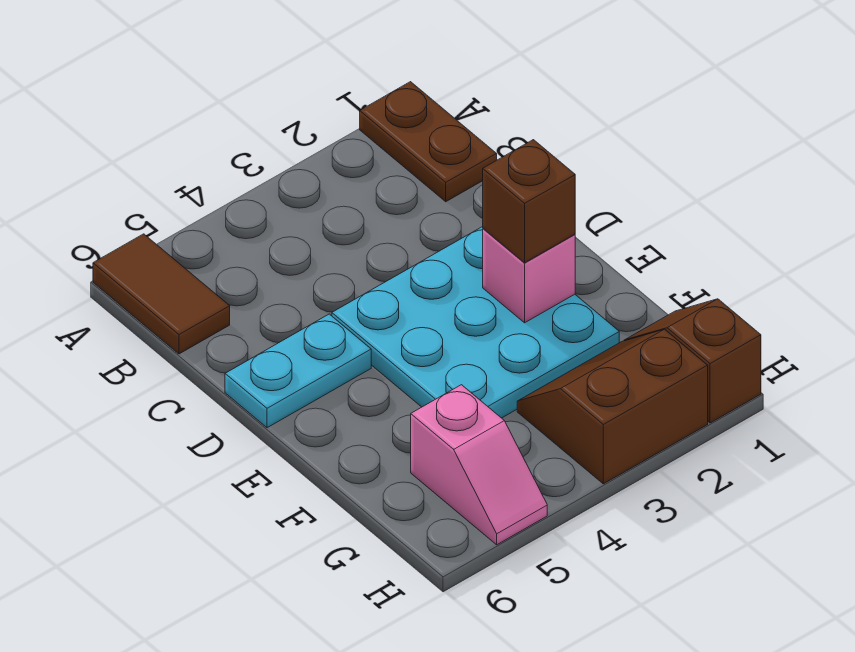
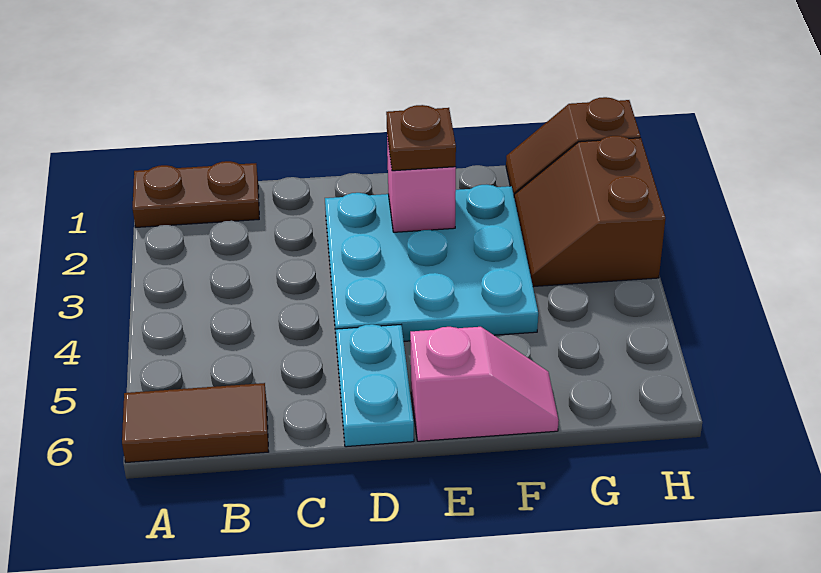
brown 1x1 brick [483,140,575,263] -> brown 1x1 plate [386,105,456,171]
pink 1x2 slope [411,385,547,545] -> pink 1x2 slope moved to [410,327,559,441]

